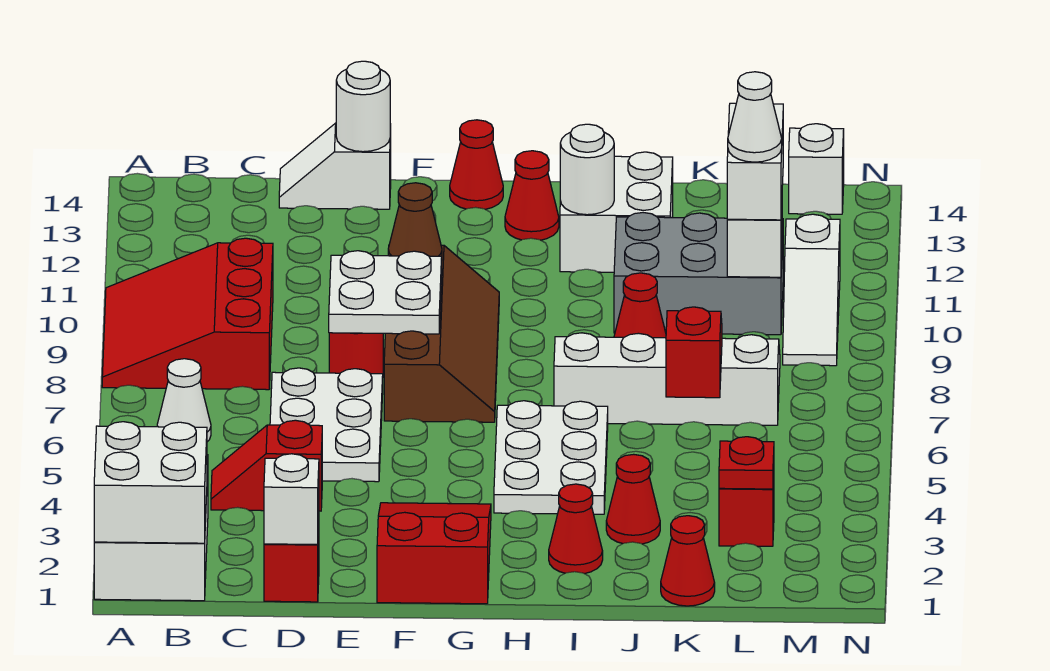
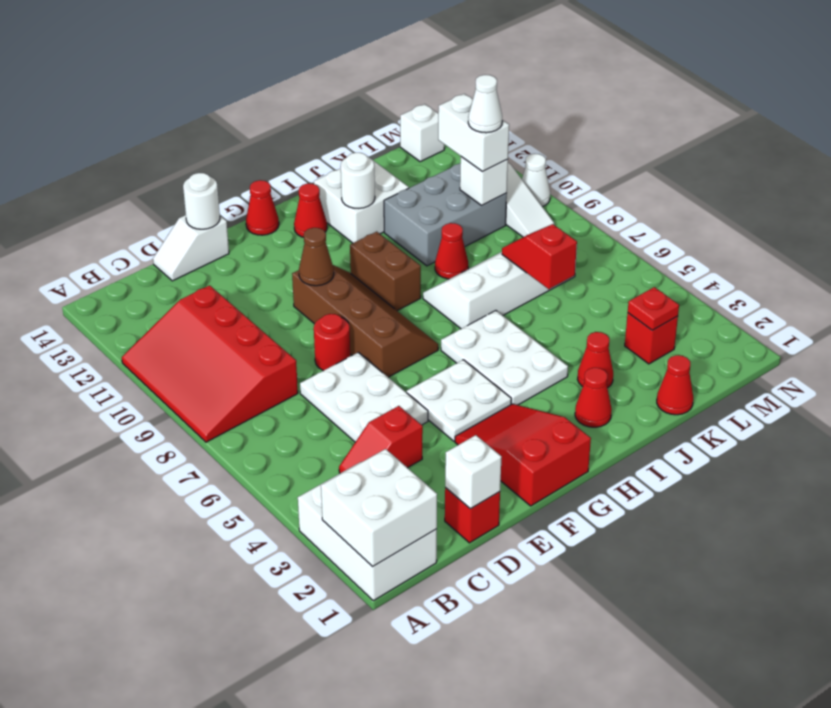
red 3x3 slope [102,238,273,390] -> red 3x4 slope [122,285,298,442]
white 1x1 cone [157,359,211,442] -> white 1x1 cone moved to [522,154,550,207]
white 2x2 plate [329,251,442,334] -> white 2x2 plate moved to [407,360,511,441]
none -> brown 1x2 brick [350,232,421,311]

